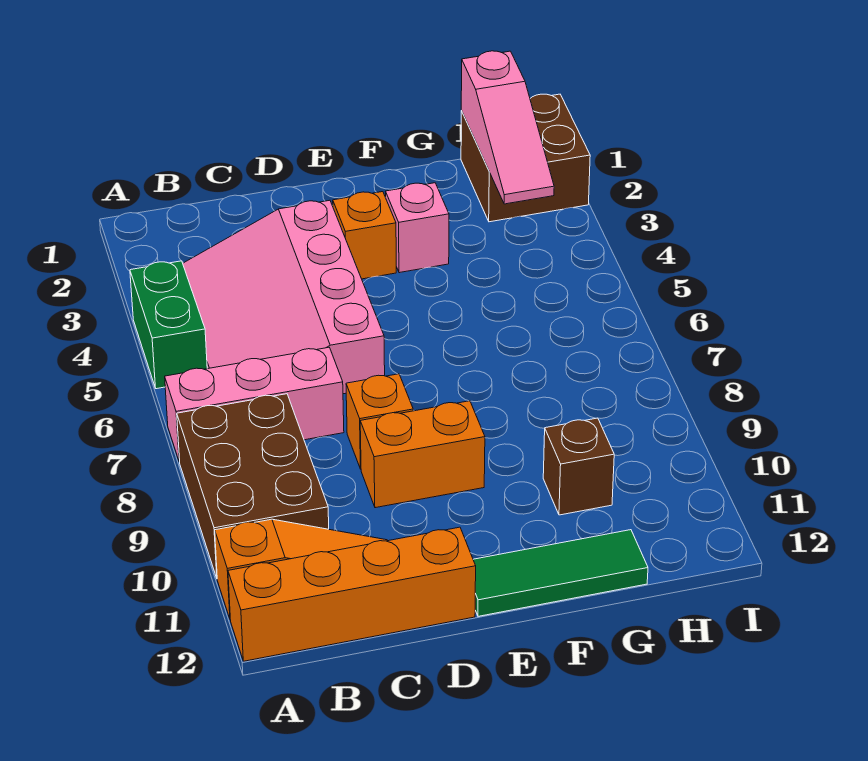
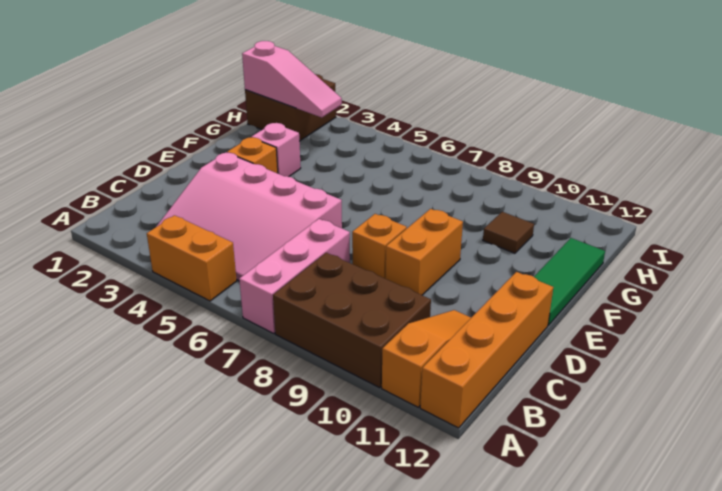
green 1x2 brick [130,261,207,389] -> orange 1x2 brick [147,215,237,301]
brown 1x1 brick [543,418,614,515] -> brown 1x1 tile [483,212,534,253]

